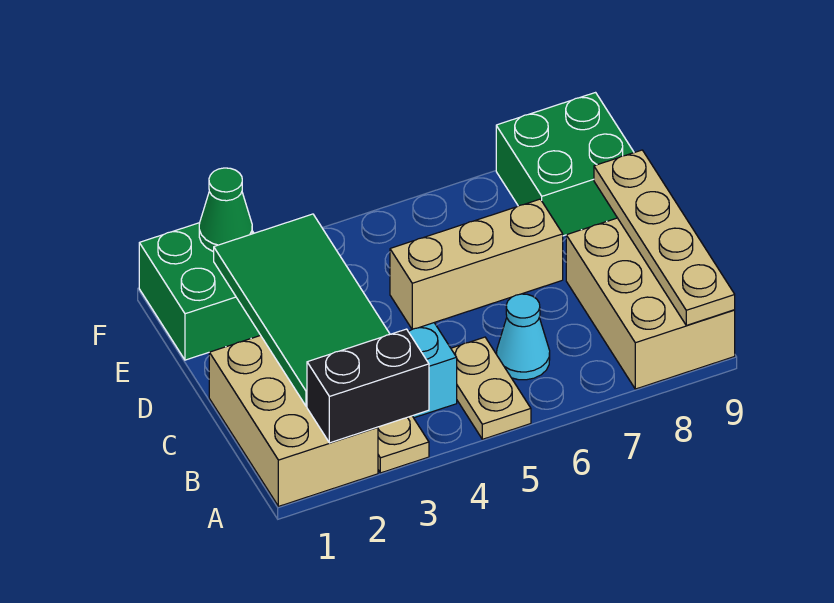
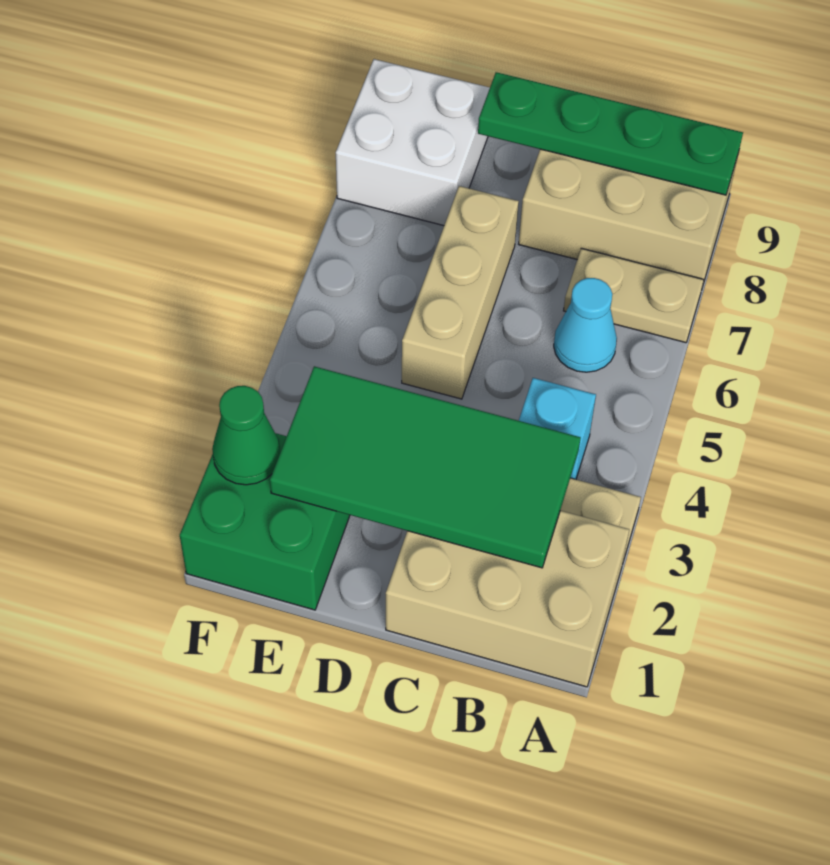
black 1x2 brick [307,329,429,443] -> none
tan 1x2 plate [451,337,531,439] -> tan 1x2 plate moved to [564,248,704,343]
tan 1x4 plate [594,150,735,325] -> green 1x4 plate [478,72,743,195]
green 2x2 brick [496,93,634,236] -> white 2x2 brick [336,59,490,226]

